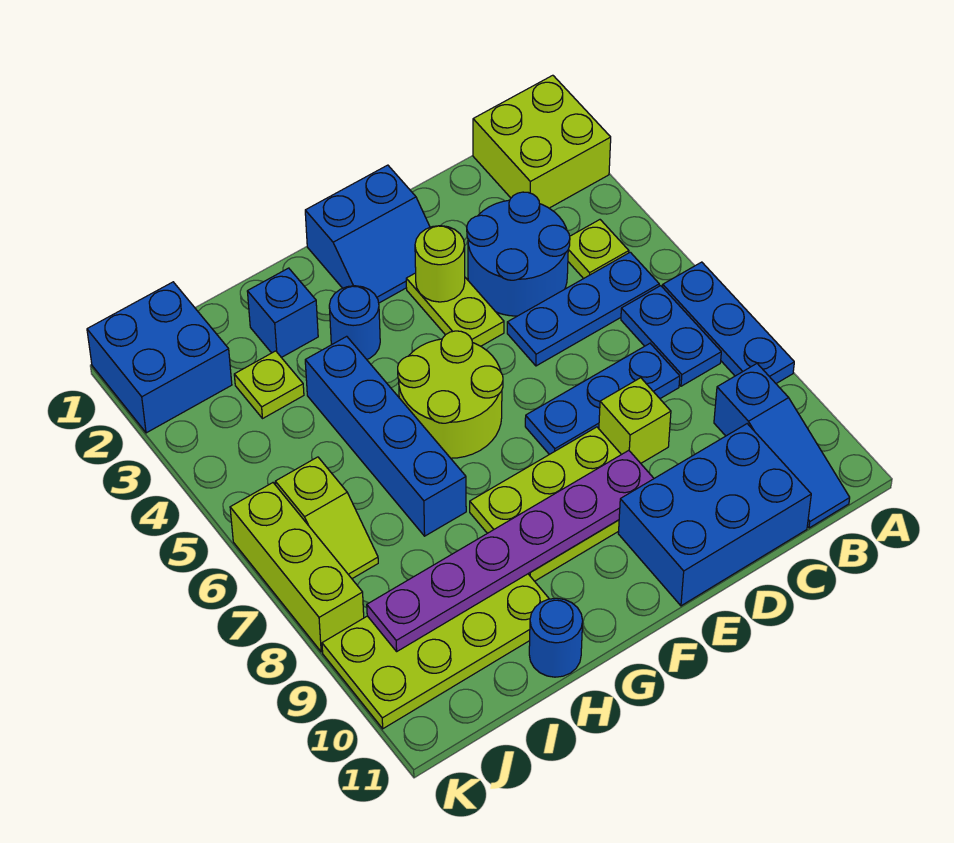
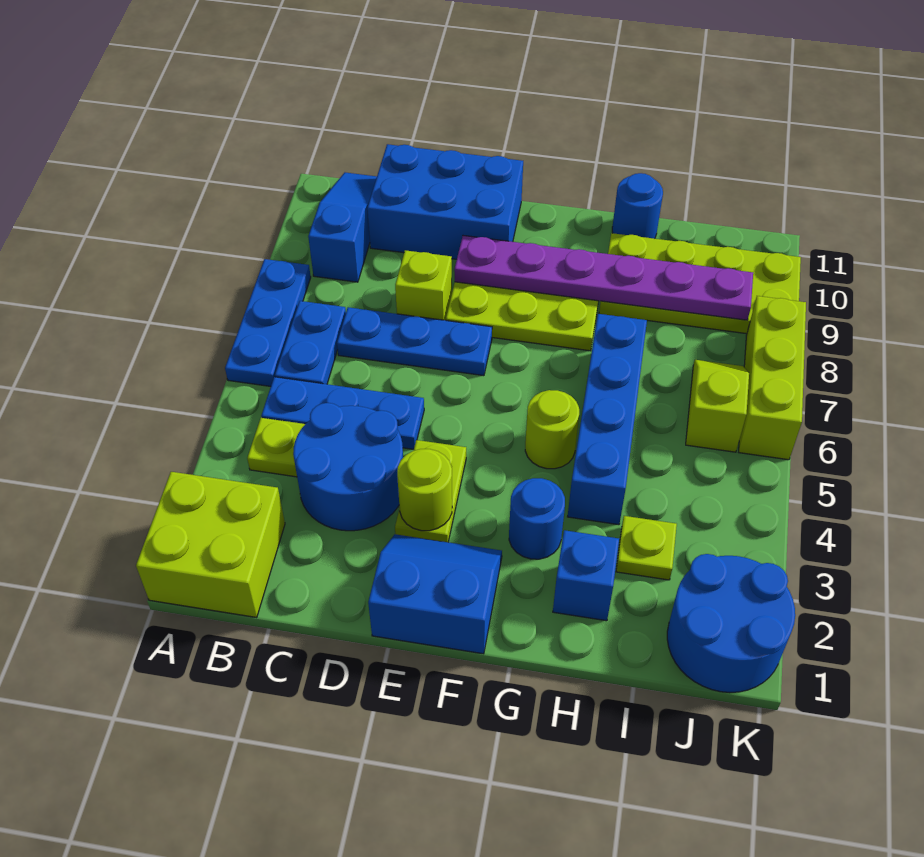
lime 2x2 round brick [398,331,503,458] -> lime 1x1 round brick [525,390,579,469]
blue 2x2 brick [87,282,232,433] -> blue 2x2 round brick [667,554,795,692]

